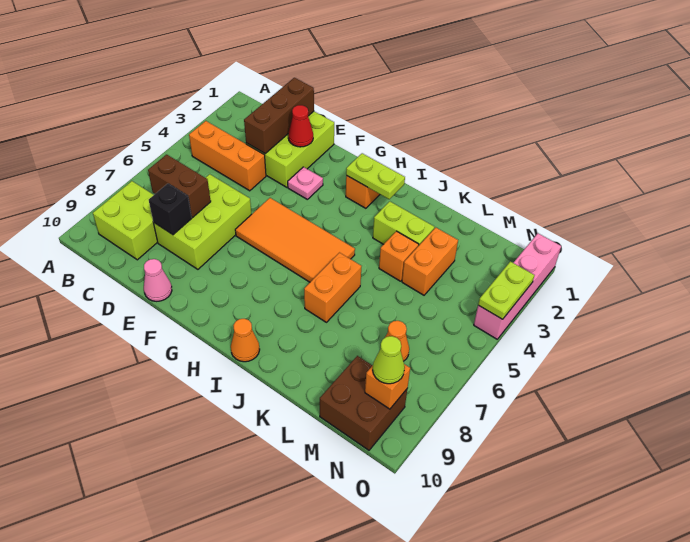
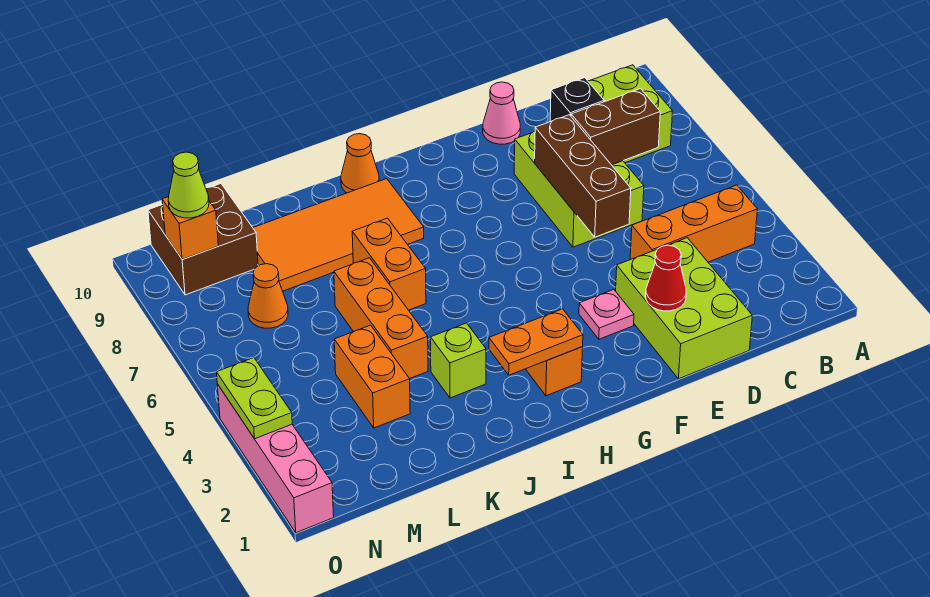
brown 1x3 brick [244,78,314,153] -> brown 1x3 brick moved to [535,115,631,237]
orange 2x4 tile [235,198,355,282] -> orange 2x4 tile moved to [253,179,424,291]
lime 1x2 plate [346,153,405,199] -> orange 1x2 plate [489,309,583,375]
lime 1x2 brick [373,201,434,246] -> lime 1x1 brick [431,323,486,398]
orange 1x1 brick [379,231,419,281] -> orange 1x3 brick [334,258,428,379]

